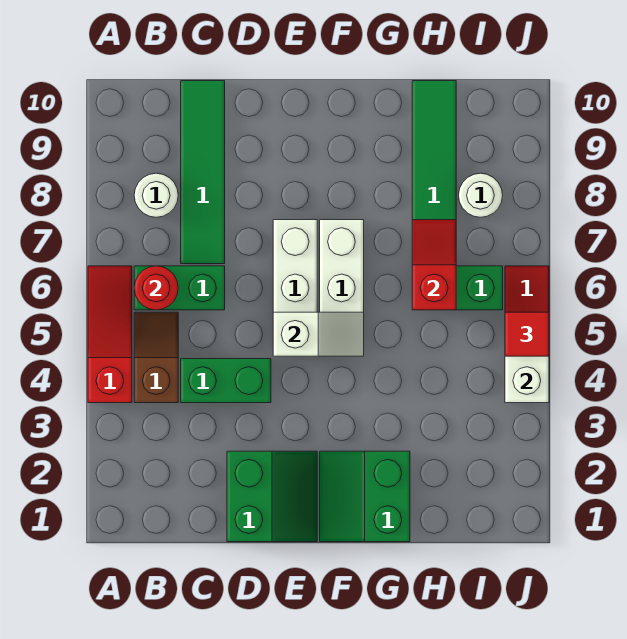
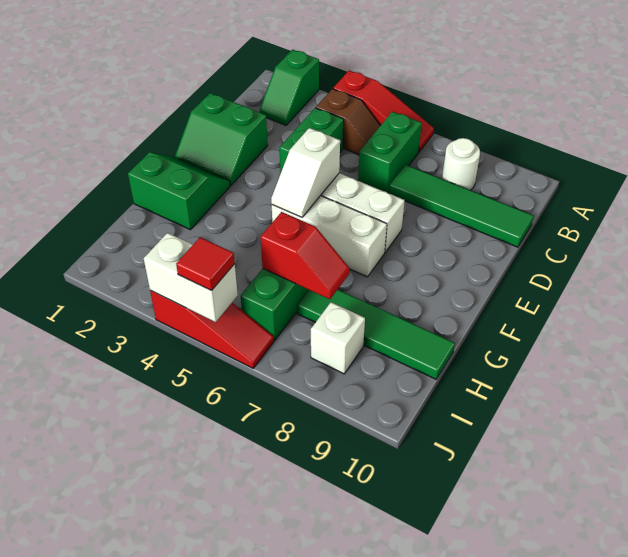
none -> green 1x2 slope [260,50,319,125]
red 1x1 round brick [134,266,178,310] -> none
white 1x1 round brick [459,173,503,217] -> white 1x1 brick [311,302,365,374]

